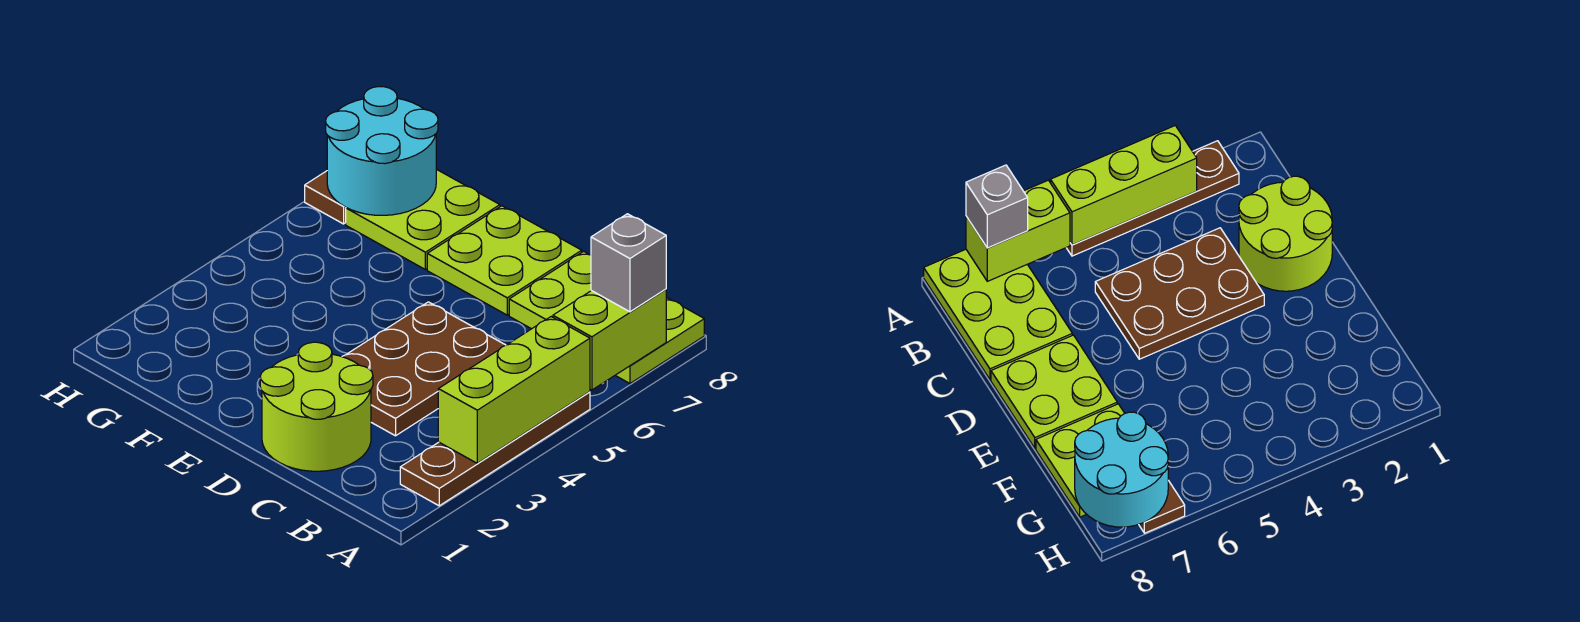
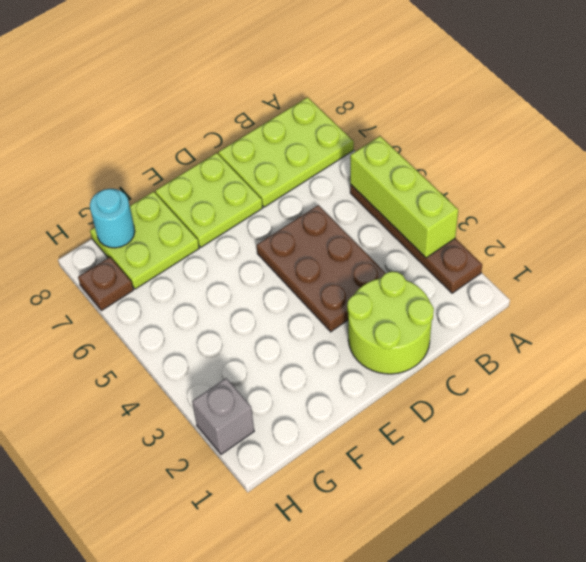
lime 1x2 brick [553,289,666,390] -> none
grey 1x1 brick [591,214,666,312] -> grey 1x1 brick moved to [192,378,254,454]
cyan 2x2 round brick [326,87,438,215] -> cyan 1x1 round brick [90,189,135,248]

